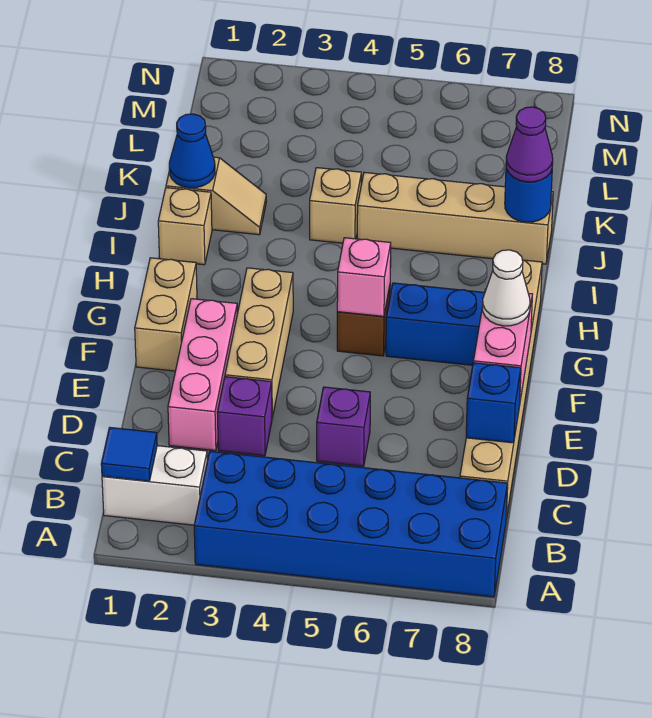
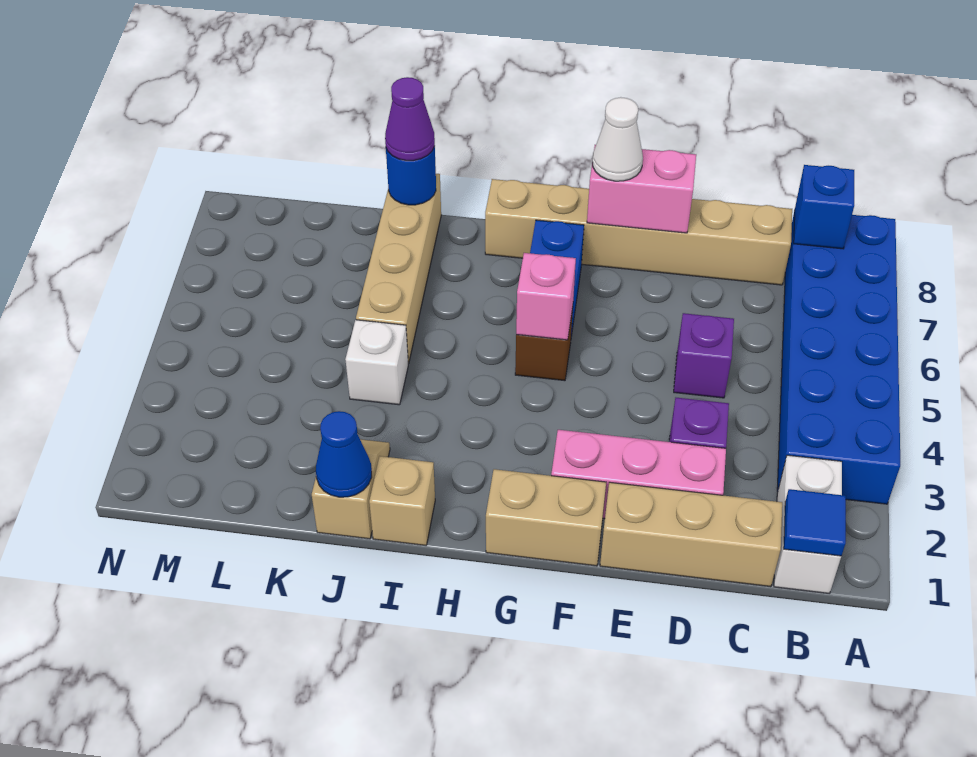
blue 1x1 brick [466,363,521,443] -> blue 1x1 brick moved to [794,165,854,249]
tan 1x3 brick [225,268,293,418] -> tan 1x3 brick moved to [600,482,782,587]
tan 1x1 brick [310,168,361,243] -> white 1x1 brick [345,320,408,405]

